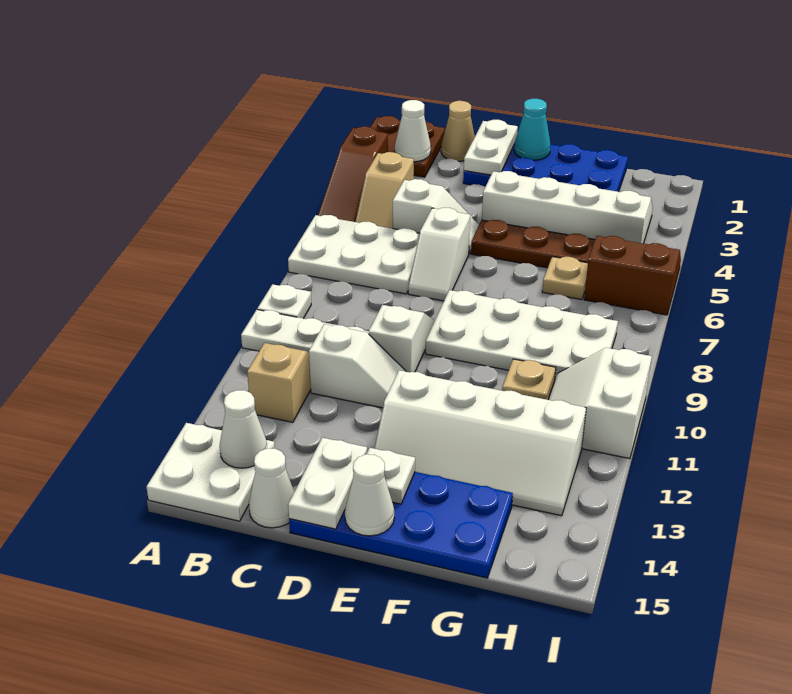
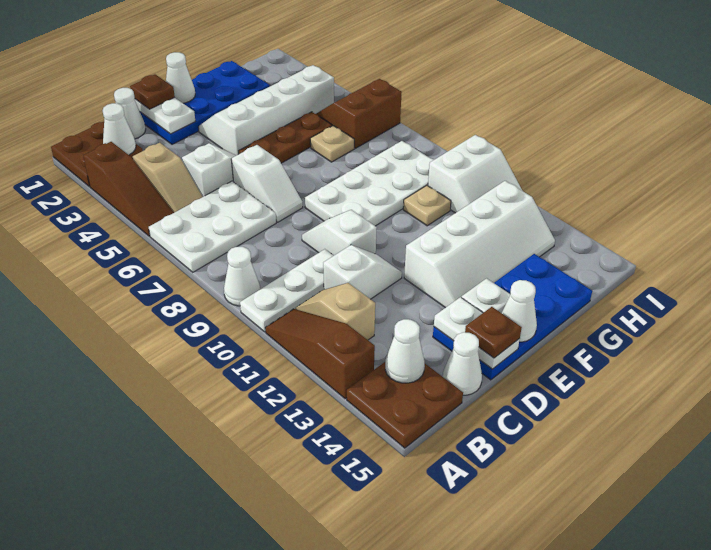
white 1x1 plate [257,284,311,318] -> white 1x1 cone [224,247,260,306]
none -> brown 1x3 slope [265,309,375,399]
white 2x2 plate [146,423,275,521] -> brown 2x2 plate [347,362,463,448]
tan 1x1 cone [441,101,475,161] -> white 1x1 cone [114,88,146,139]
none -> brown 1x1 plate [130,75,175,109]
none -> brown 1x1 plate [465,307,522,358]
cyan 1x1 cone [514,99,550,160] -> white 1x1 cone [166,52,195,103]
white 2x2 slope [549,348,652,459] -> white 2x2 slope turned to [428,135,522,213]

